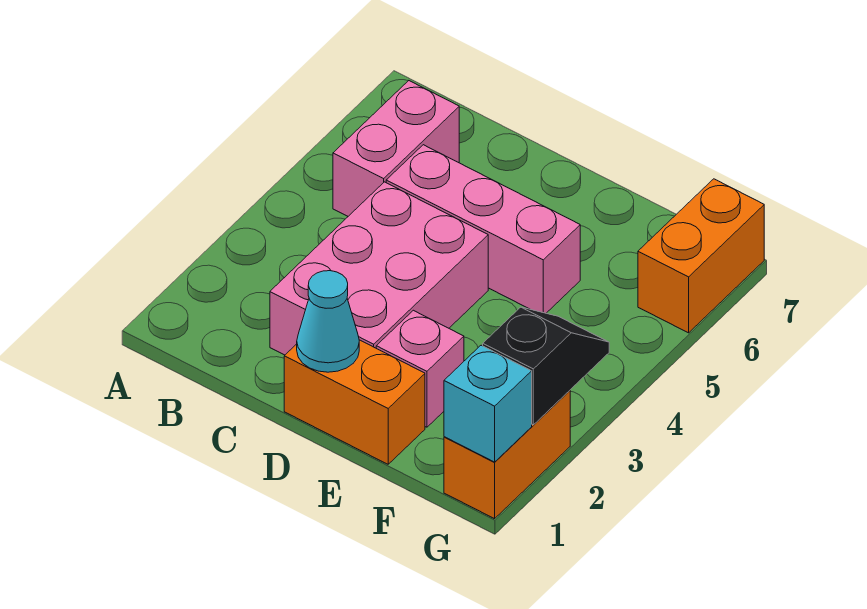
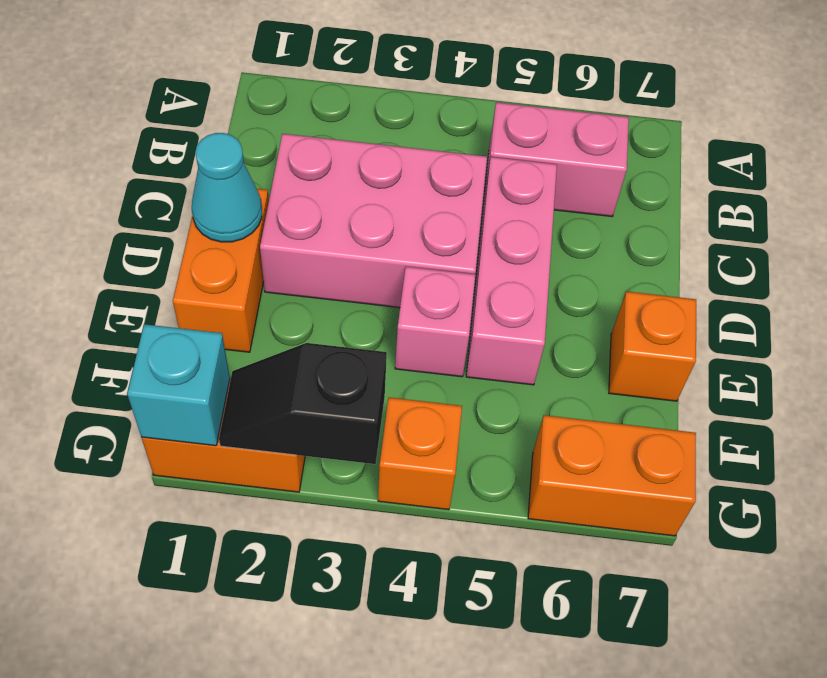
pink 1x1 brick [376,310,464,427] -> pink 1x1 brick moved to [395,267,475,377]
none -> orange 1x1 brick [609,291,696,401]
black 1x2 slope [483,307,609,425] -> black 1x2 slope turned to [219,343,387,464]
none -> orange 1x1 brick [378,397,462,510]

